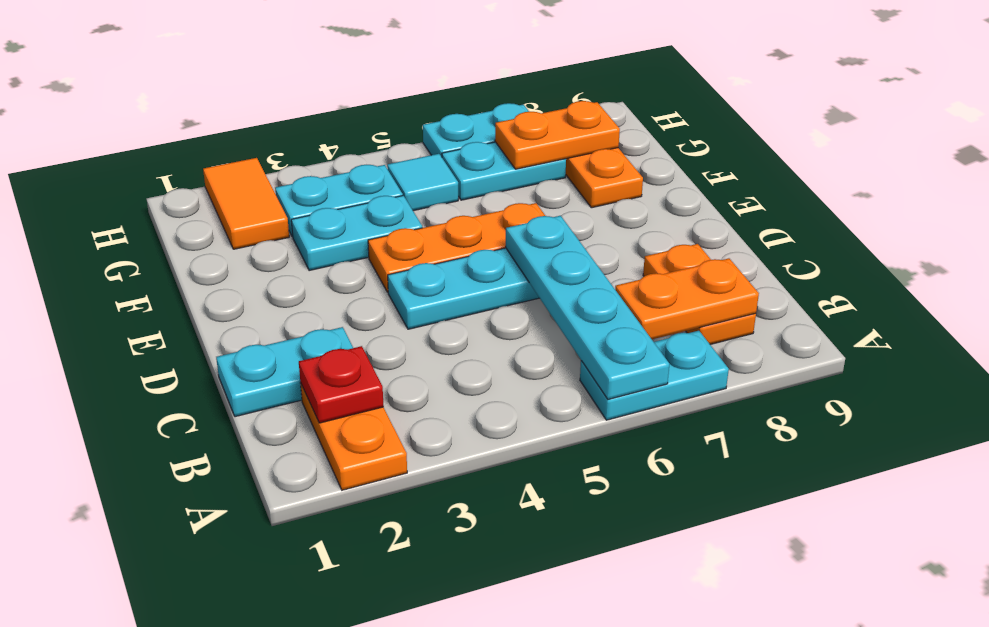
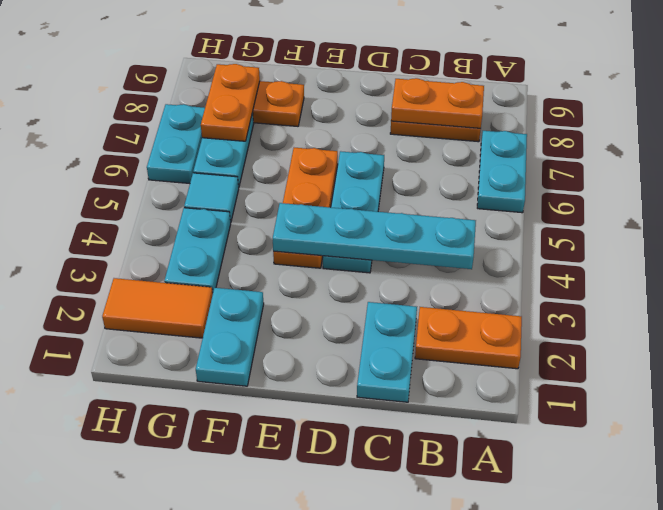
cyan 1x4 plate [506,216,669,399] -> cyan 1x4 plate moved to [273,203,476,269]
red 1x1 plate [299,346,384,423] -> none
orange 1x2 plate [615,258,759,339] -> orange 1x2 plate turned to [391,78,484,128]
cyan 1x2 plate [291,196,422,271] -> cyan 1x2 plate moved to [196,288,264,386]

